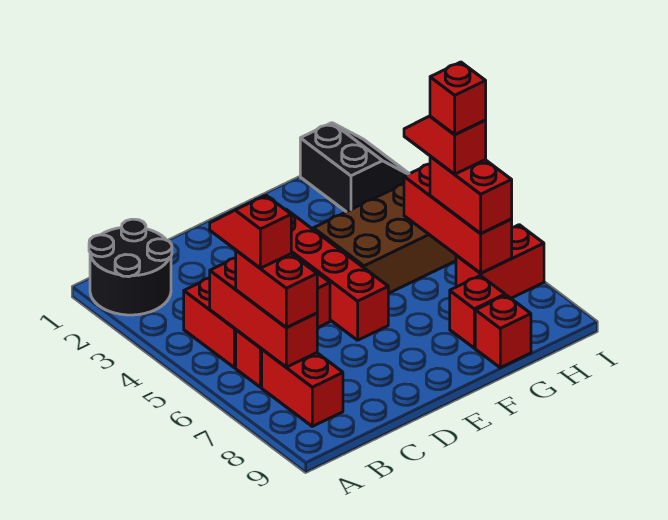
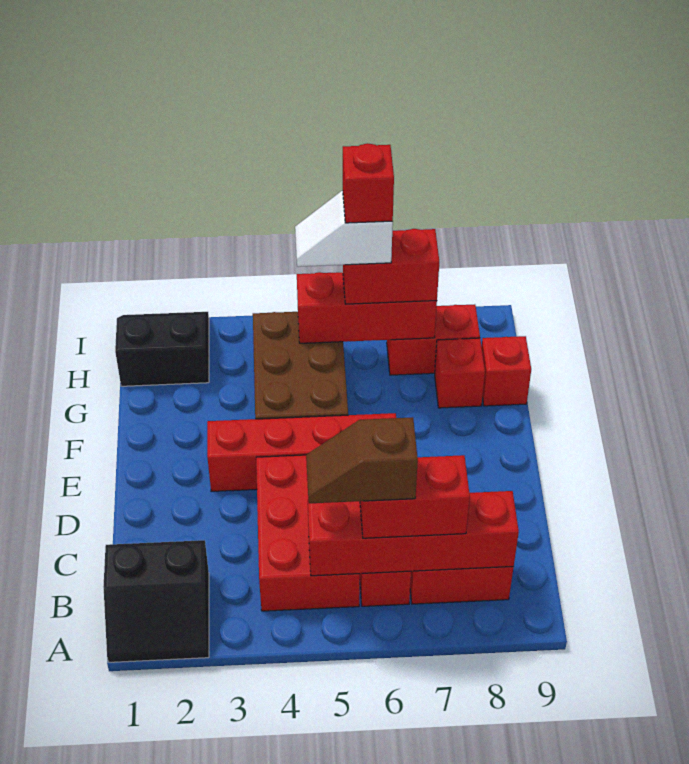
black 2x2 round brick [89,219,172,315] -> black 2x2 slope [103,540,209,662]
red 1x3 brick [210,258,317,367] -> red 1x4 brick [308,491,519,576]
red 1x2 slope [210,195,291,268] -> brown 1x2 slope [306,417,418,503]
red 1x2 slope [404,116,486,174] -> white 1x2 slope [295,191,393,267]
red 1x2 brick [456,225,544,298] -> red 1x2 brick turned to [387,304,480,375]

